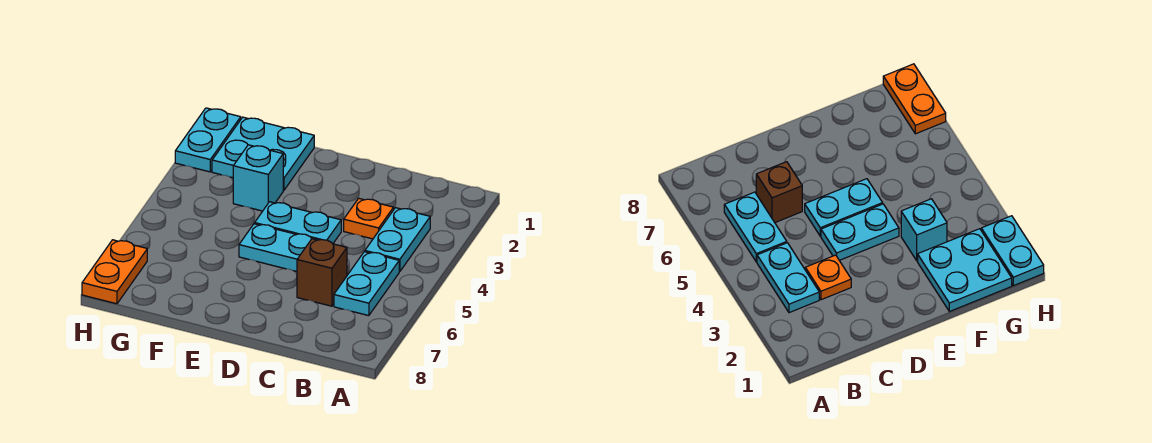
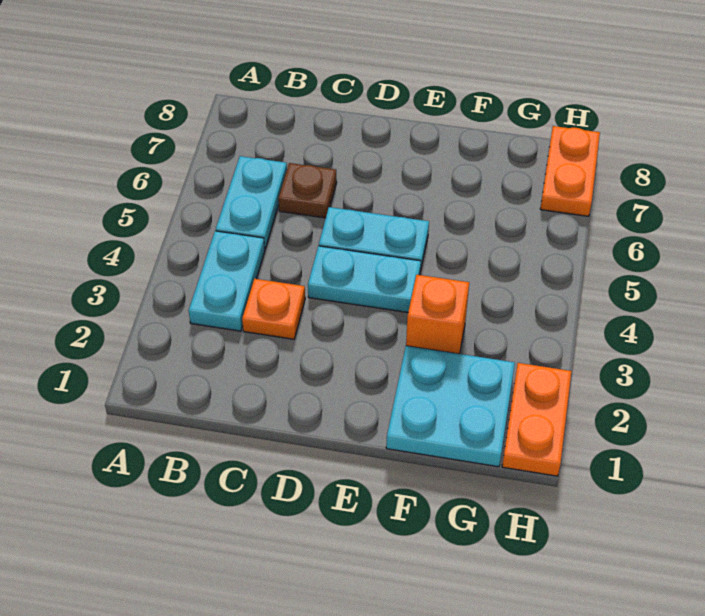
brown 1x1 brick [297,239,347,306] -> brown 1x1 plate [278,163,337,218]
cyan 1x1 brick [233,145,283,211] -> orange 1x1 brick [406,275,469,354]
cyan 1x2 plate [175,108,241,172] -> orange 1x2 plate [502,363,572,476]

